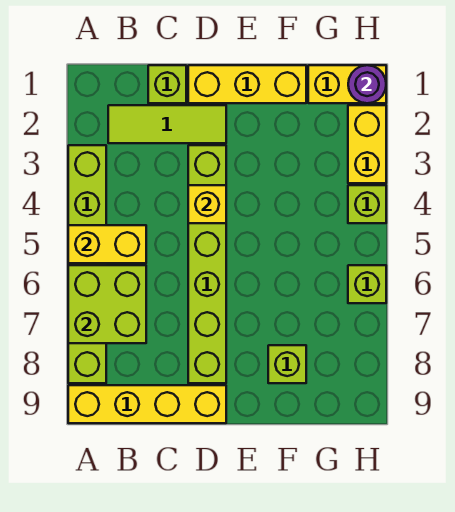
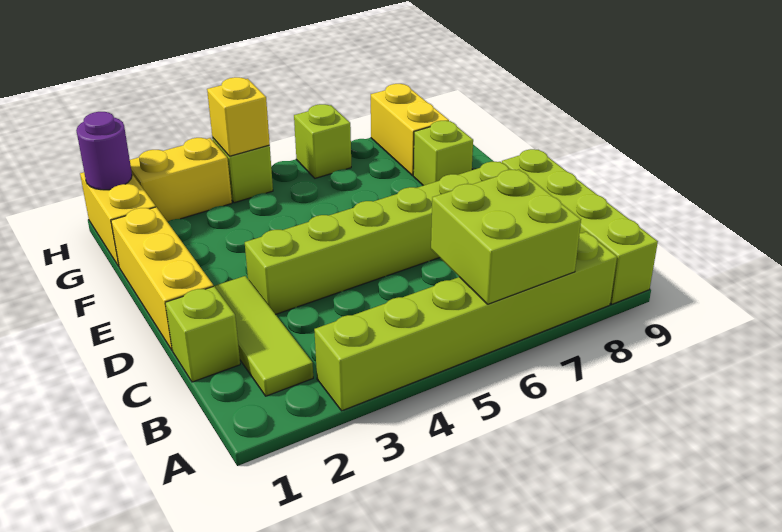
yellow 1x2 brick [68,225,146,263] -> yellow 1x2 brick moved to [371,84,449,176]
yellow 1x4 brick [68,385,226,423] -> lime 1x4 brick [502,149,658,304]
yellow 1x1 brick [188,185,226,223] -> yellow 1x1 brick moved to [207,77,270,156]

